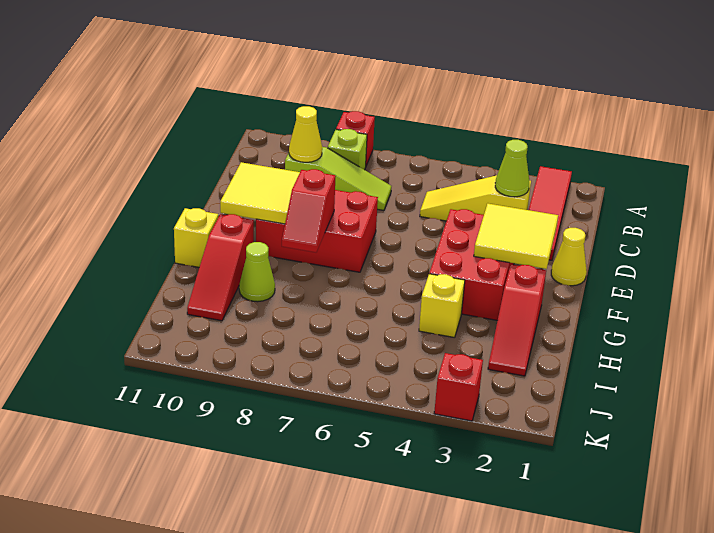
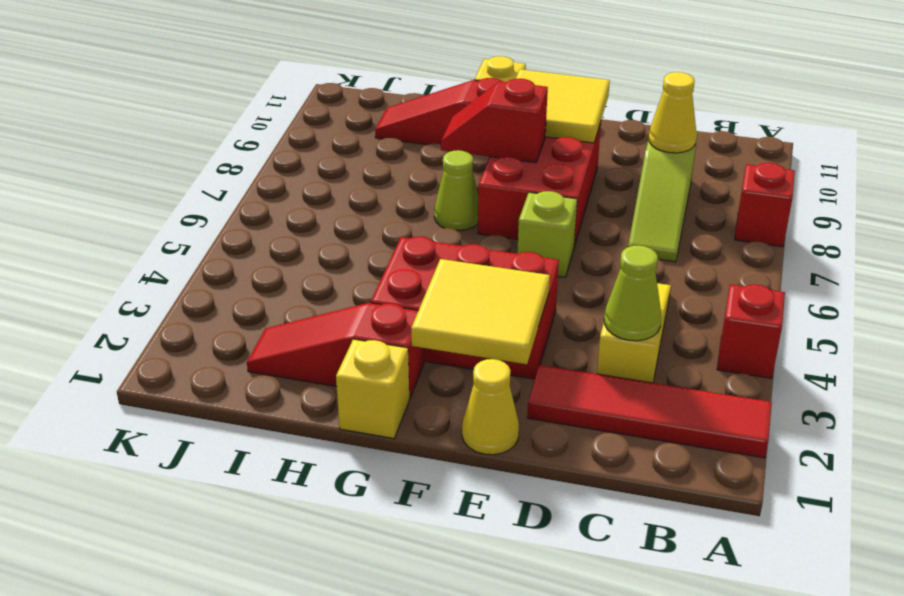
lime 1x1 brick [328,129,367,170] -> lime 1x1 brick moved to [517,191,577,277]
yellow 1x1 brick [419,274,465,338] -> yellow 1x1 brick moved to [336,339,409,438]
lime 1x1 cone [239,242,275,302] -> lime 1x1 cone moved to [434,150,478,231]
red 1x1 brick [434,353,483,421] -> red 1x1 brick moved to [717,284,785,378]

